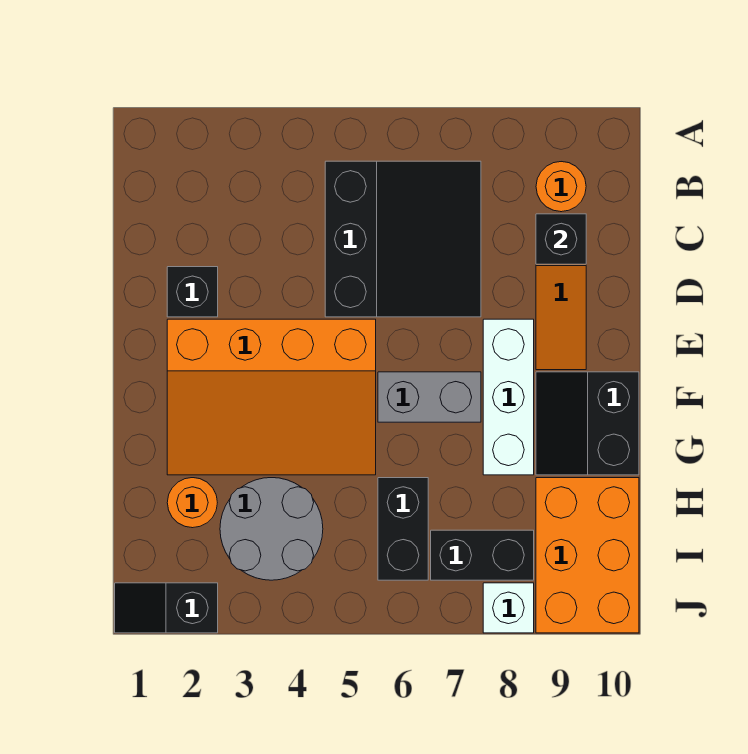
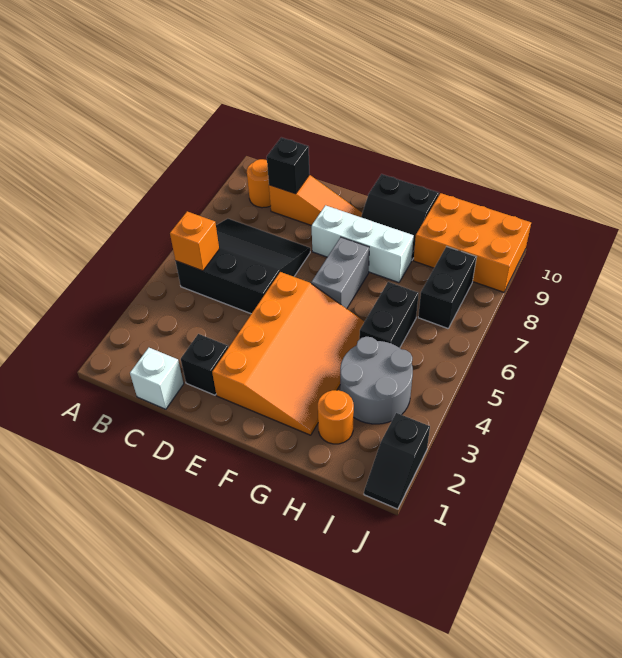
none -> orange 1x1 brick [170,211,219,271]
black 1x2 brick [378,478,428,580] -> black 1x2 brick turned to [359,282,419,348]
white 1x1 brick [483,583,534,633] -> white 1x1 brick moved to [130,348,184,409]

